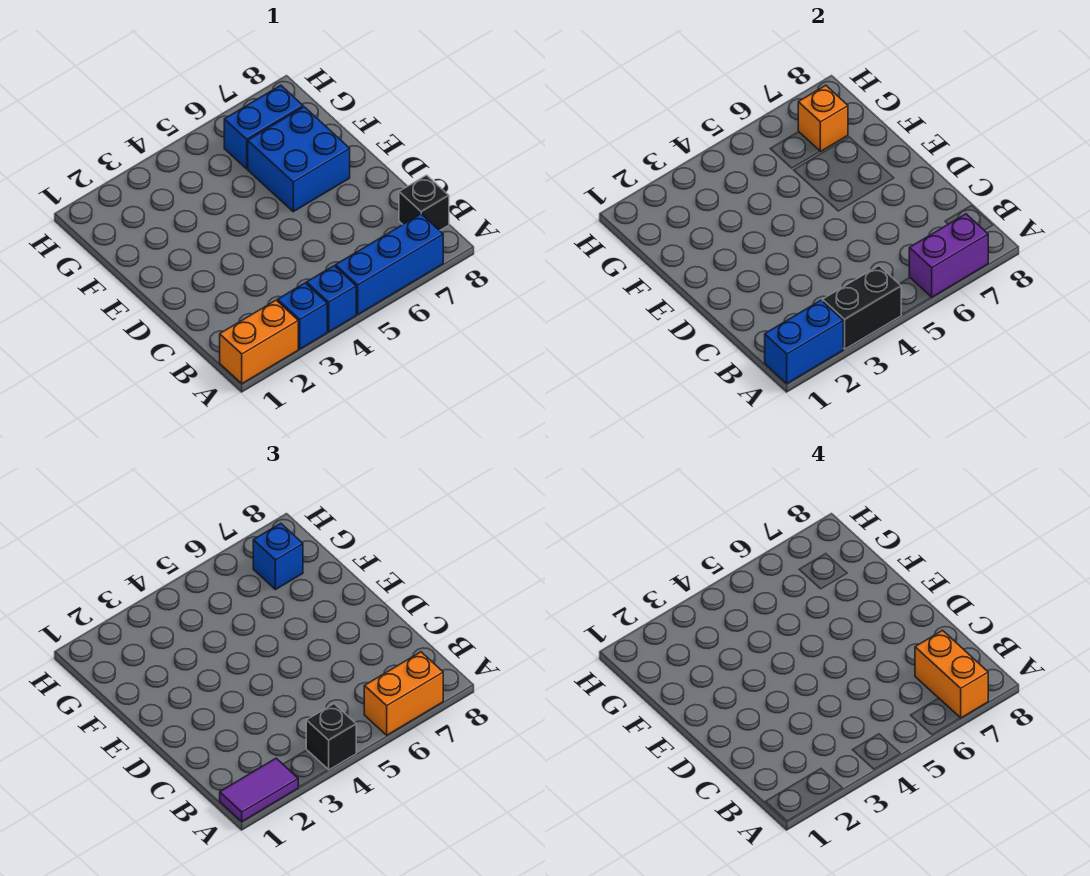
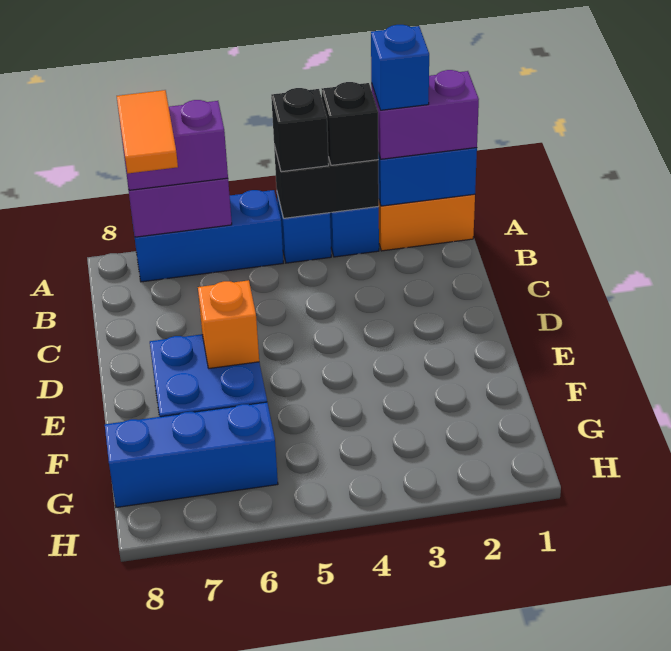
purple 1x2 tile [220,758,298,822] -> purple 1x2 brick [371,70,479,159]
orange 1x2 brick [364,652,443,735] -> purple 1x2 brick [120,100,228,190]
orange 1x2 brick [915,630,988,718] -> orange 1x2 tile [117,90,178,173]
black 1x1 brick [399,175,449,231] -> black 1x1 brick moved to [322,82,378,165]
blue 1x2 brick [224,85,303,169] -> blue 1x3 brick [105,402,278,507]
orange 1x1 brick [798,85,848,152] -> orange 1x1 brick moved to [198,280,259,369]
blue 1x1 brick [253,523,303,590] -> blue 1x1 brick moved to [371,25,429,110]

